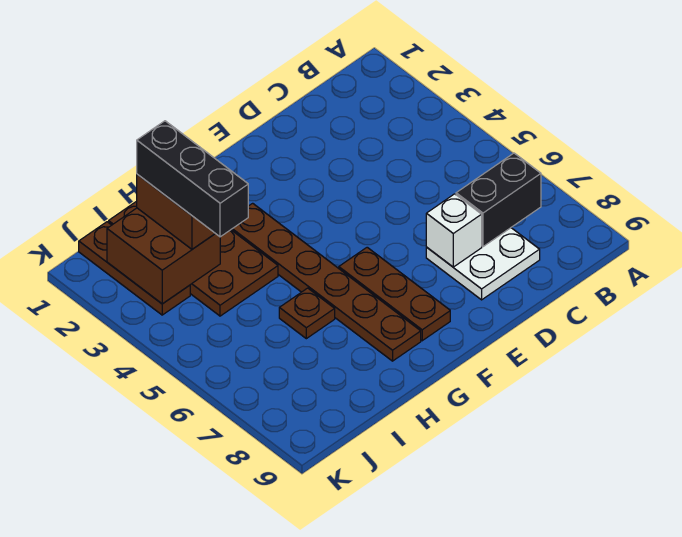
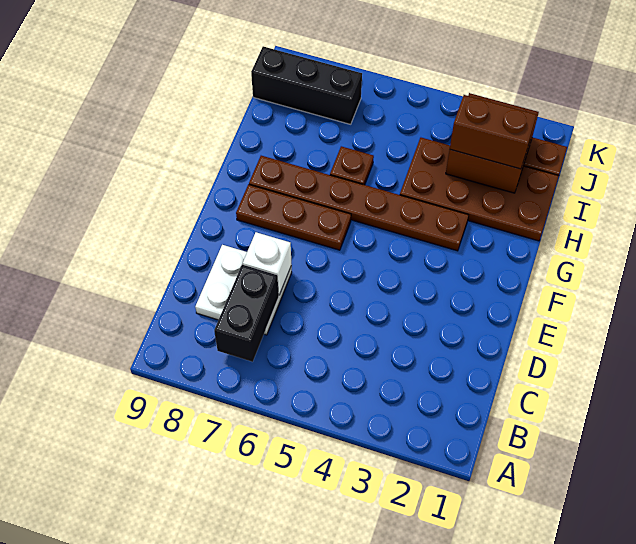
black 1x3 brick [137,121,248,237] -> black 1x3 brick moved to [251,46,362,124]

